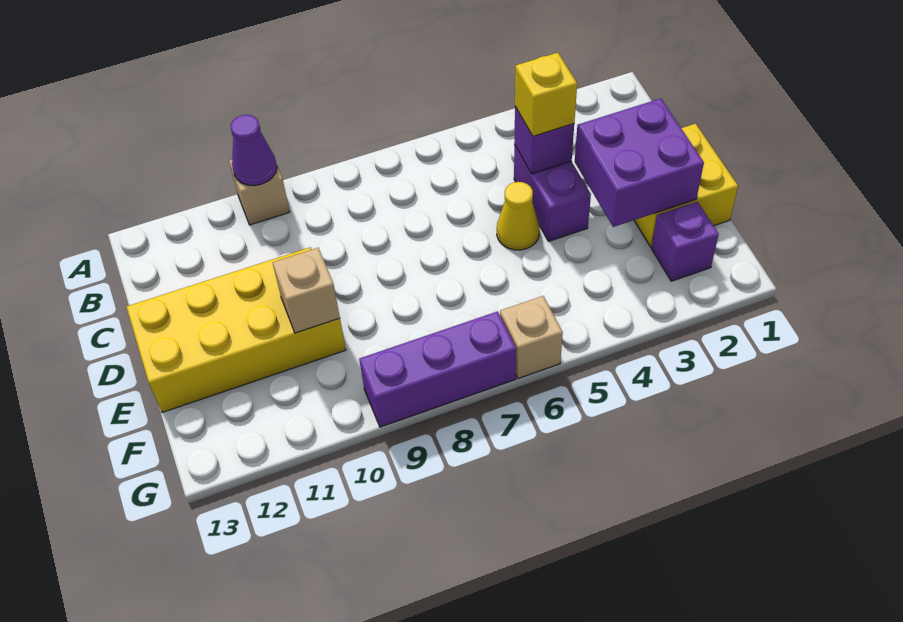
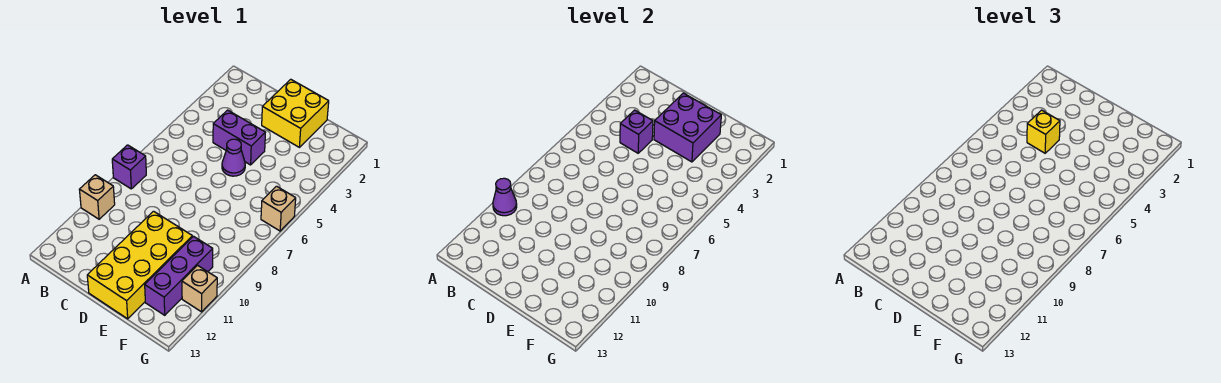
yellow 1x1 cone [497,182,540,250] -> purple 1x1 cone [222,139,245,176]
tan 1x1 brick [273,248,340,333] -> tan 1x1 brick moved to [182,265,217,312]
purple 1x1 brick [652,201,719,281] -> purple 1x1 brick moved to [112,145,146,189]
purple 1x3 brick [359,311,516,427] -> purple 1x3 brick moved to [145,236,213,315]

